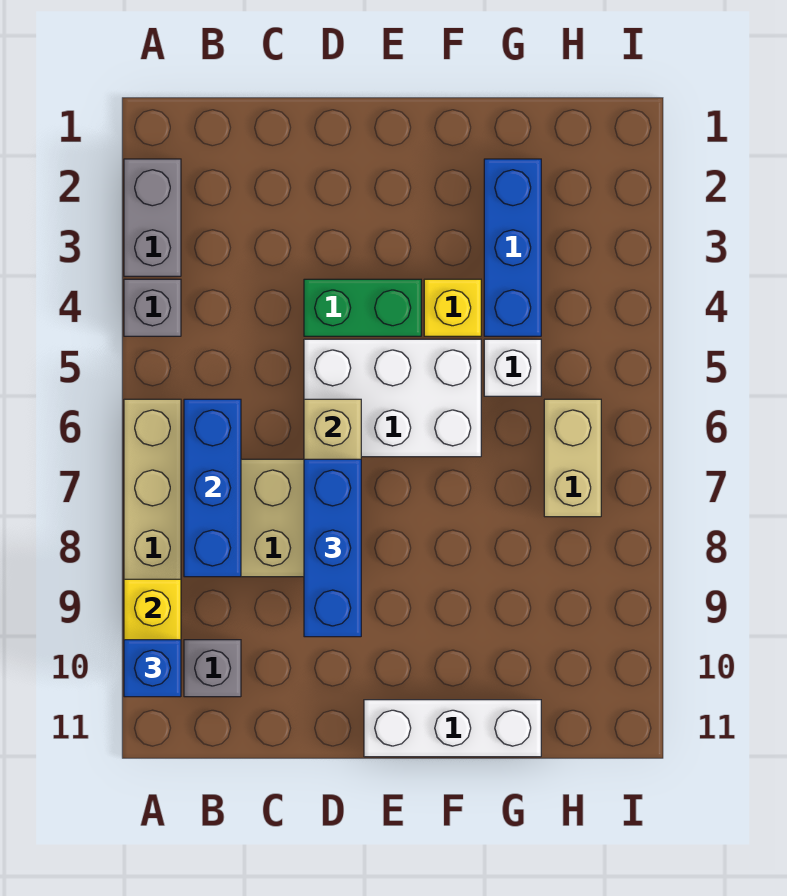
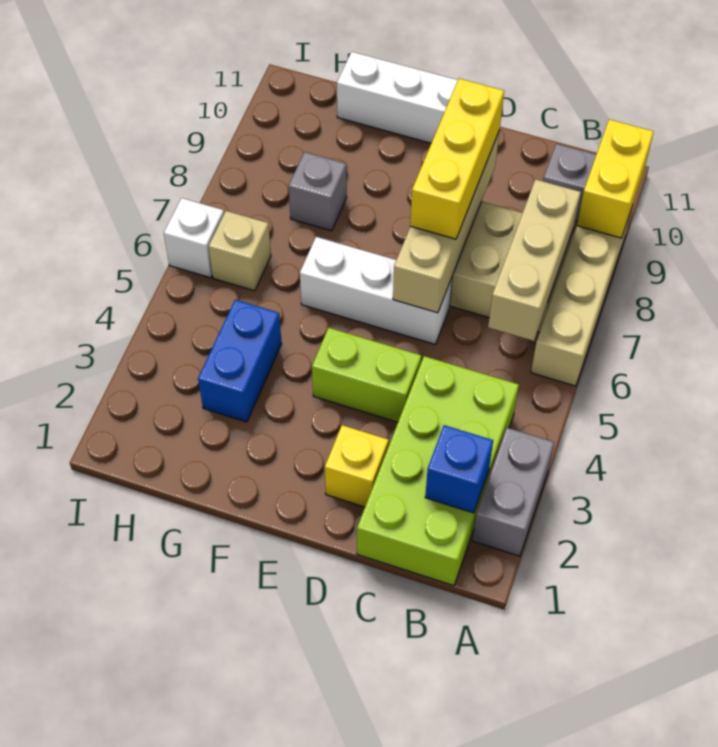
grey 1x1 brick [124,279,181,336] -> grey 1x1 brick moved to [289,152,347,231]
blue 1x1 brick [124,640,181,697] -> blue 1x1 brick moved to [425,425,493,513]
none -> lime 2x4 brick [357,356,519,586]
blue 1x3 brick [184,399,241,577] -> tan 1x3 brick [488,179,581,341]
green 1x2 brick [304,279,421,336] -> lime 1x2 brick [312,328,421,422]
white 2x3 brick [304,339,481,457] -> white 1x3 brick [300,237,452,344]
blue 1x3 brick [304,459,361,637] -> yellow 1x3 brick [410,79,504,239]
yellow 1x1 brick [424,279,481,336] -> yellow 1x1 brick moved to [325,425,389,507]
blue 1x3 brick [484,159,541,336] -> blue 1x2 brick [198,300,282,422]
white 1x1 brick [484,339,541,396] -> white 1x1 brick moved to [164,198,224,278]
tan 1x2 brick [544,399,601,517] -> tan 1x1 brick [209,211,271,291]

